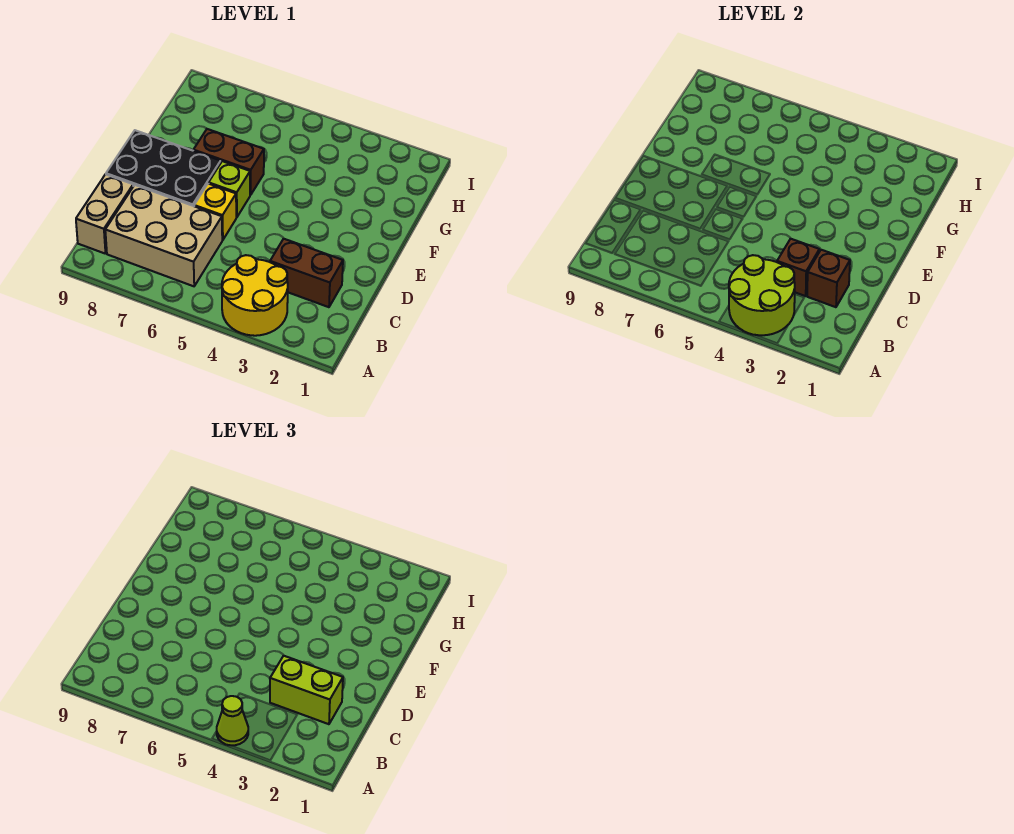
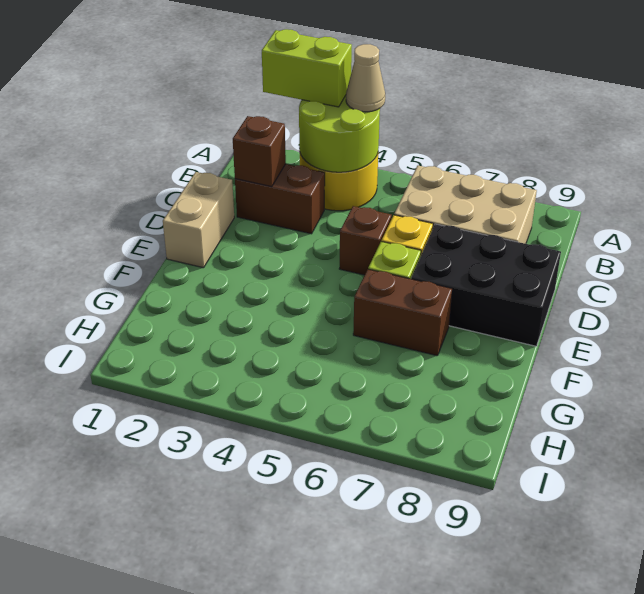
lime 1x1 cone [217,696,248,746] -> tan 1x1 cone [346,44,385,112]
tan 1x2 brick [76,174,133,253] -> tan 1x2 brick moved to [163,172,234,268]
lime 1x2 brick [270,656,343,724] -> lime 1x2 brick moved to [262,29,352,107]
brown 1x1 brick [777,239,819,296] -> brown 1x1 brick moved to [339,206,392,275]

